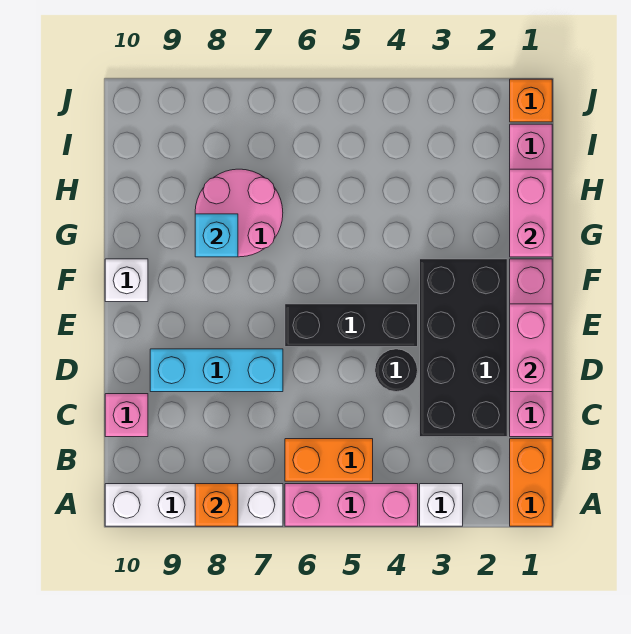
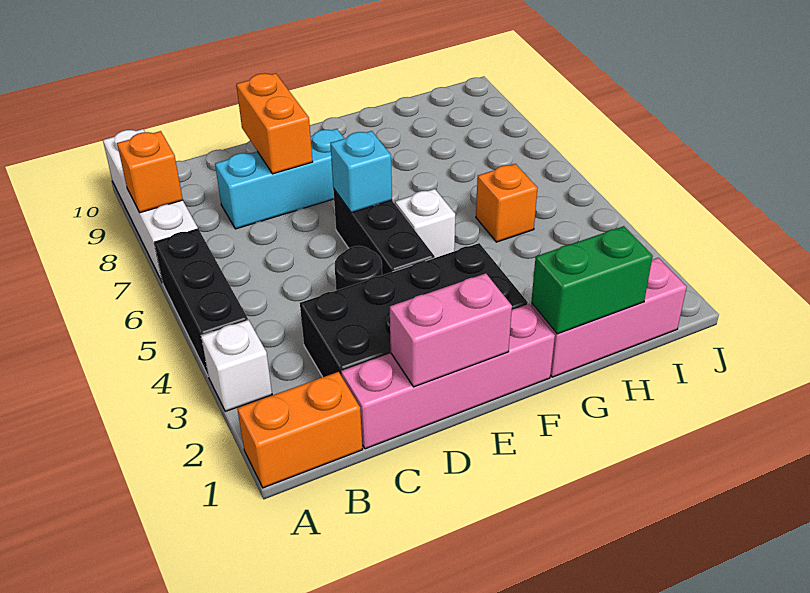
pink 1x3 brick [285,484,418,526] -> black 1x3 brick [154,229,248,377]
orange 1x2 brick [285,439,373,481] -> orange 1x2 brick moved to [236,73,313,174]
pink 1x1 brick [105,394,148,437] -> none
cyan 1x3 brick [150,349,283,392] -> cyan 1x3 brick turned to [215,129,344,229]
white 1x1 brick [105,259,148,302] -> white 1x1 brick moved to [395,189,455,258]
pink 1x2 brick [510,169,552,257] -> green 1x2 brick [531,226,653,334]
pink 2x2 round brick [195,169,283,257] -> none
cyan 1x1 brick [195,214,238,257] -> cyan 1x1 brick moved to [330,131,392,213]
orange 1x1 brick [510,79,552,122] -> orange 1x1 brick moved to [476,164,537,242]

